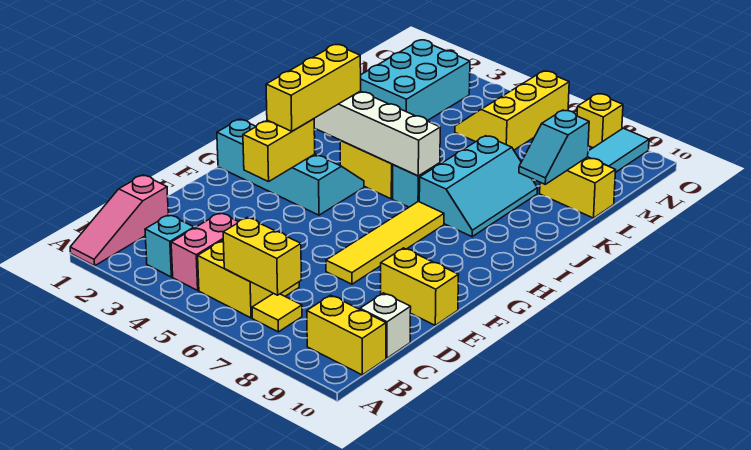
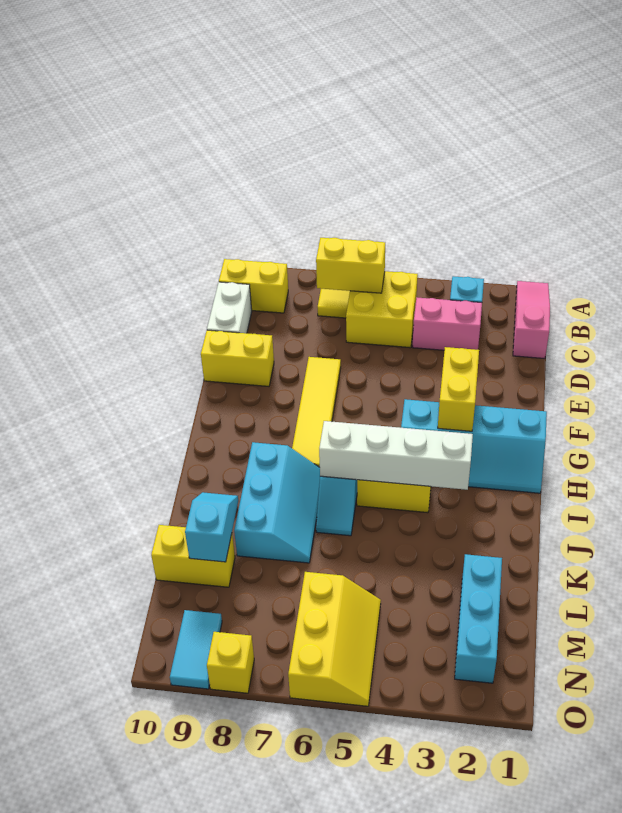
pink 1x2 brick [171,213,238,290] -> pink 1x2 brick turned to [413,297,482,350]
white 1x1 brick [360,293,411,358] -> white 1x2 brick [207,282,252,333]
yellow 1x3 brick [266,45,361,131] -> none
cyan 2x3 slope [419,136,538,237] -> cyan 2x3 slope turned to [234,442,320,563]
cyan 2x3 brick [361,40,470,121] -> cyan 1x3 brick [455,554,502,683]

